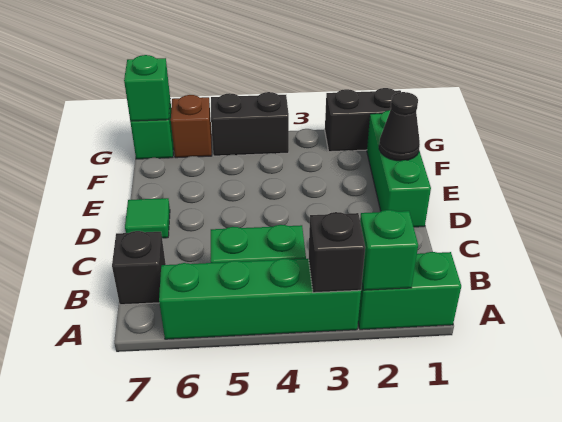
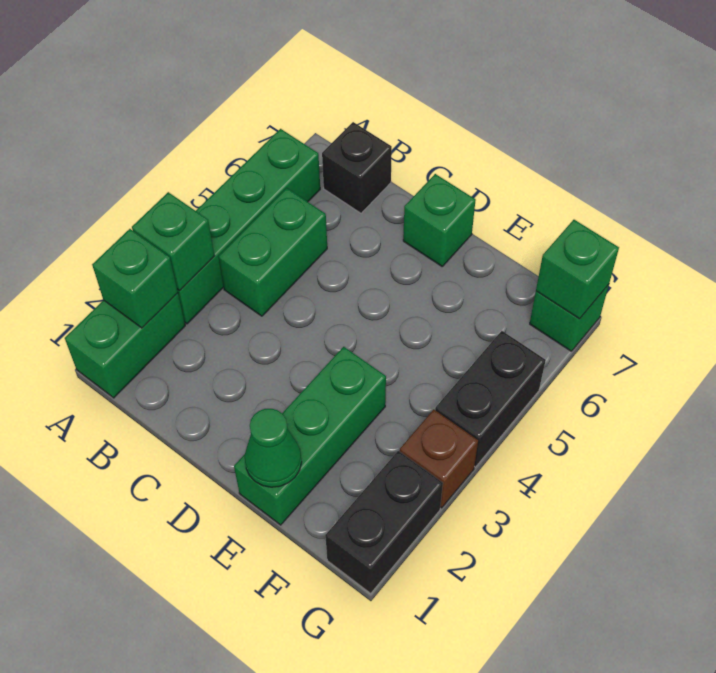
black 1x1 brick [309,212,365,293] -> green 1x1 brick [132,192,214,291]
green 1x3 brick [367,110,431,227] -> green 1x3 brick turned to [234,347,386,525]
green 1x1 tile [125,198,170,238] -> green 1x1 brick [403,174,476,266]
black 1x1 cone [379,92,420,161] -> green 1x1 cone [245,409,302,487]
brown 1x1 brick [171,95,212,158] -> brown 1x1 brick moved to [400,410,478,508]

